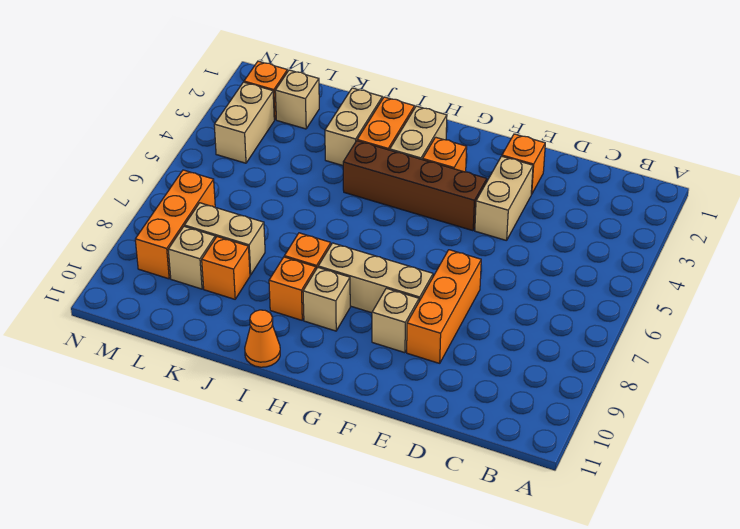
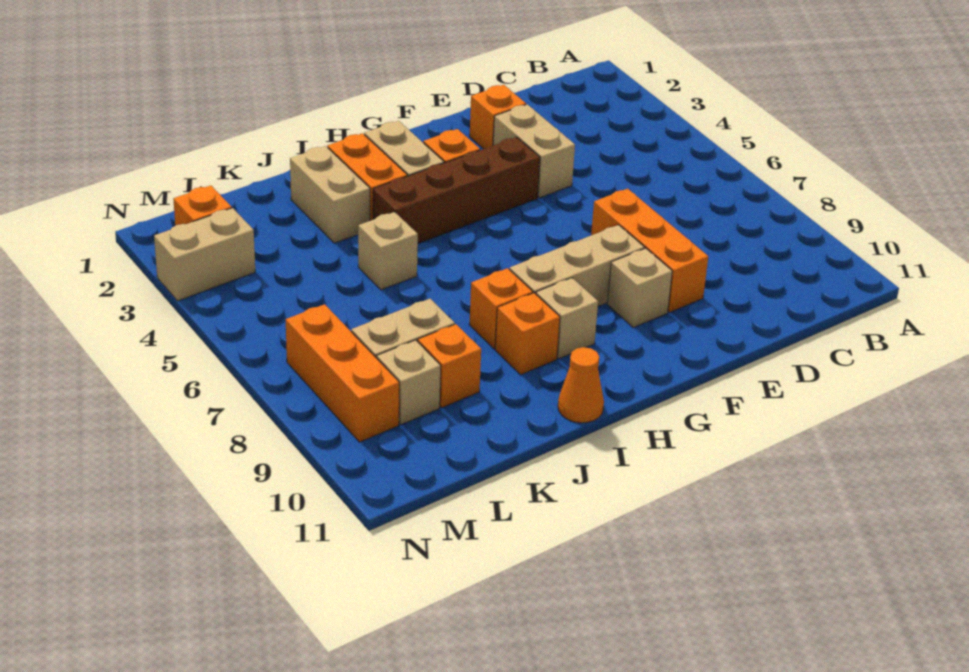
tan 1x1 brick [275,70,319,129] -> tan 1x1 brick moved to [358,212,418,290]
tan 1x2 brick [214,82,274,163] -> tan 1x2 brick turned to [154,208,255,301]

